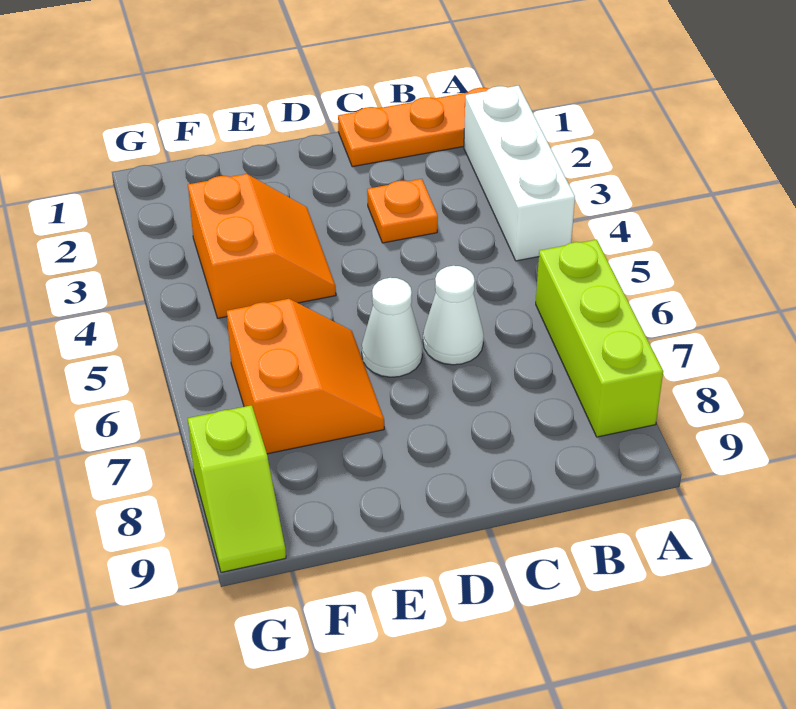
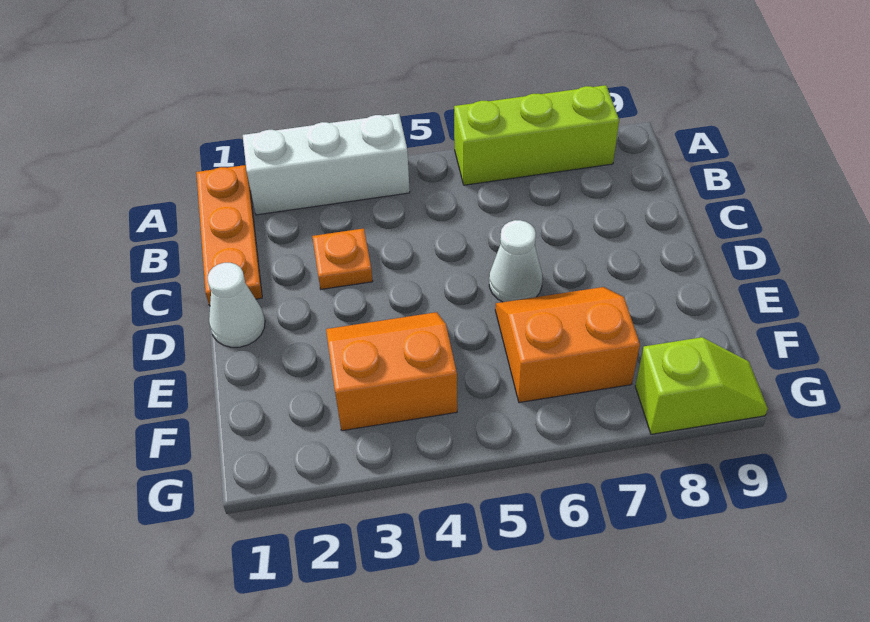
white 1x1 cone [423,266,484,365] -> white 1x1 cone moved to [208,263,265,347]

